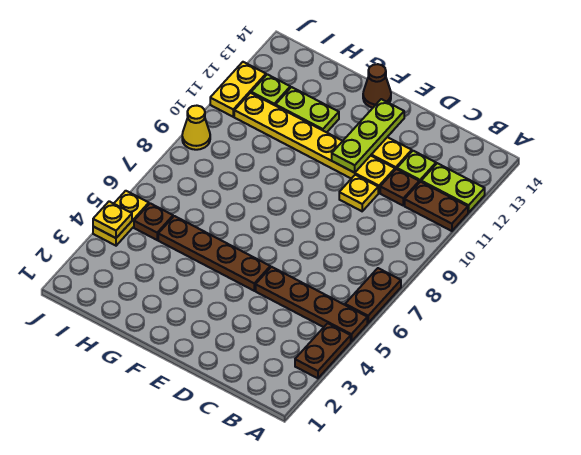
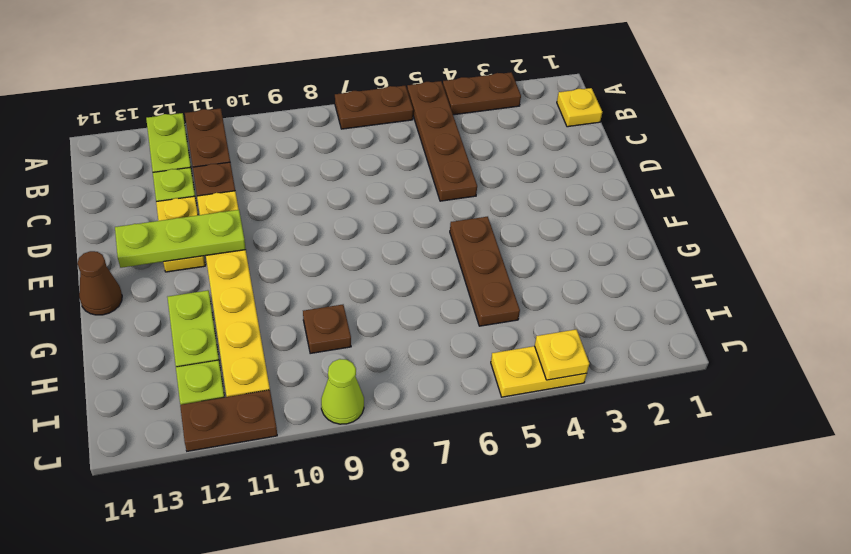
yellow 1x1 plate [339,175,378,211] -> yellow 1x1 plate moved to [557,88,602,127]
brown 1x4 plate [158,216,270,291] -> brown 1x3 plate [450,217,520,326]
brown 1x1 plate [134,203,173,240] -> brown 1x1 plate moved to [303,305,351,354]
yellow 1x1 cone [182,106,210,150] -> lime 1x1 cone [321,359,364,424]
yellow 1x2 plate [210,62,266,117] -> brown 1x2 plate [180,390,277,451]

